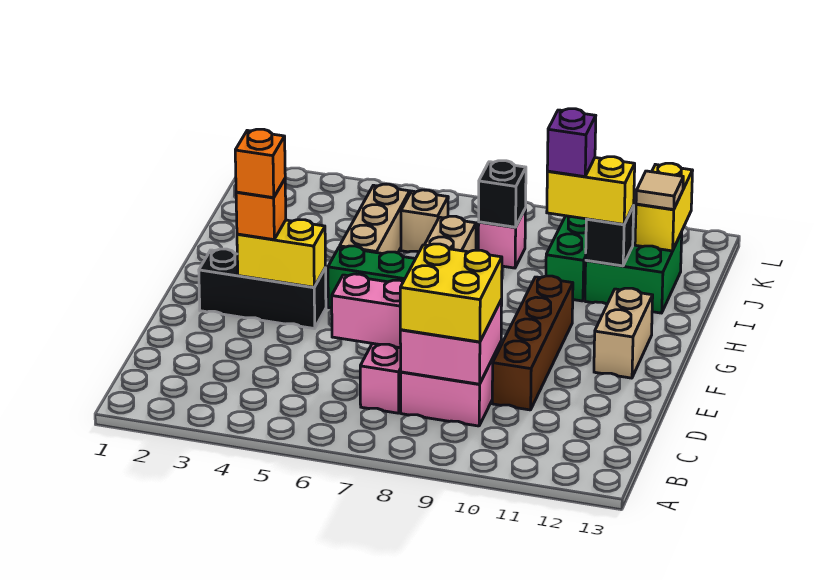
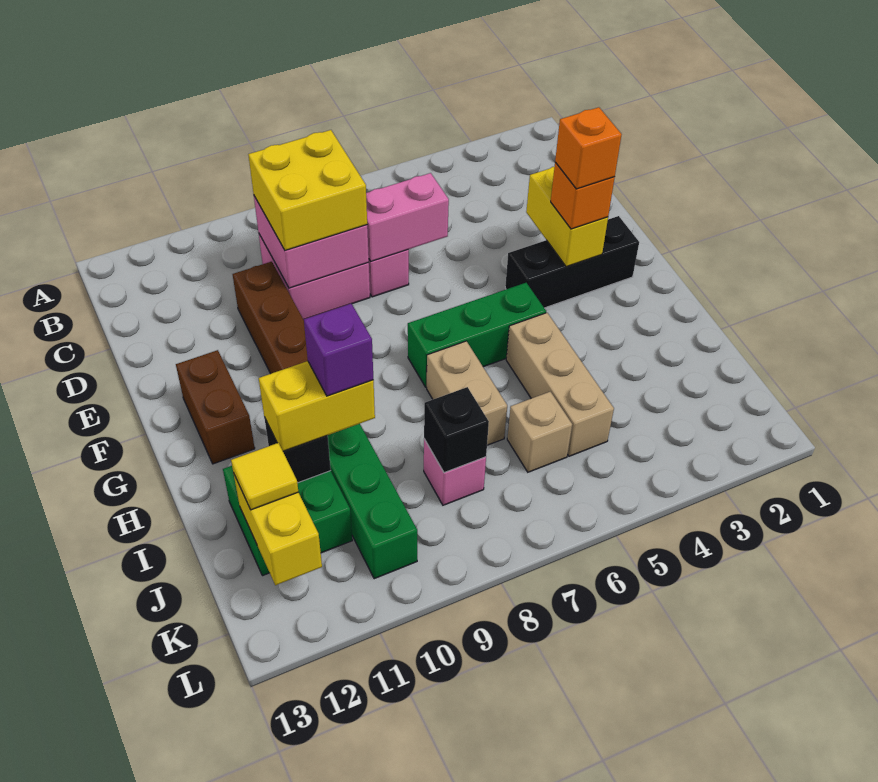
yellow 1x2 brick [237,220,326,287] -> yellow 1x2 brick turned to [526,167,608,267]
tan 1x2 brick [594,288,653,378] -> brown 1x2 brick [176,350,255,464]
tan 1x1 tile [636,171,683,210] -> yellow 1x1 tile [231,443,298,510]

